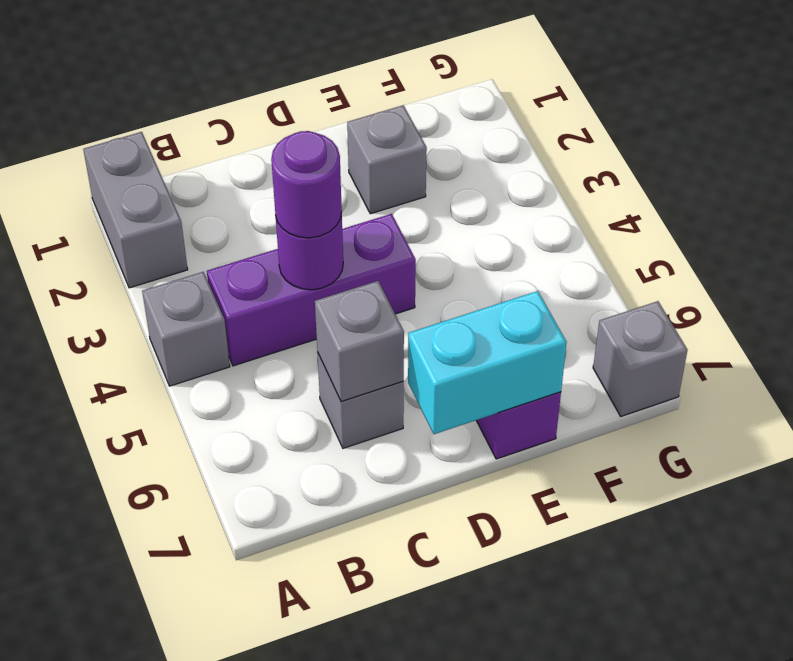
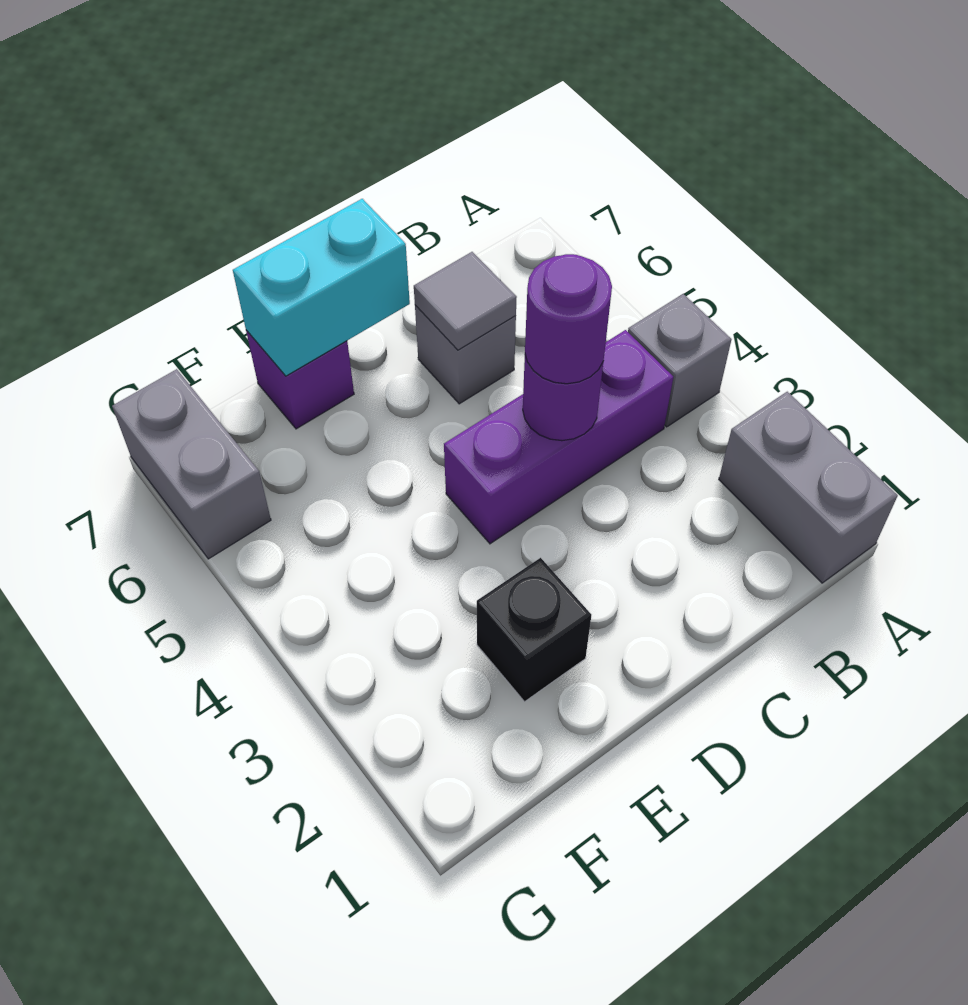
grey 1x1 brick [315,281,404,402] -> grey 1x1 tile [414,252,517,350]
grey 1x1 brick [347,105,427,214] -> black 1x1 brick [477,558,591,702]
grey 1x1 brick [593,301,688,416] -> grey 1x2 brick [112,369,271,559]

